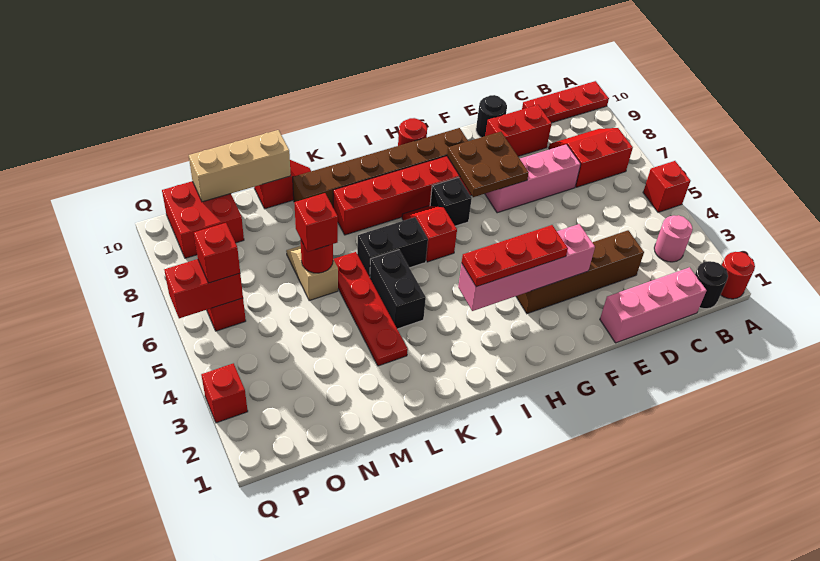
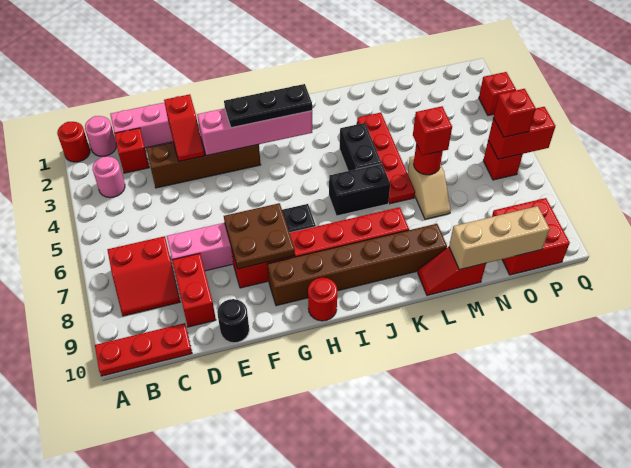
red 1x1 brick [643,161,690,212] -> red 1x1 brick moved to [114,128,149,173]
black 1x1 round brick [695,261,728,309] -> pink 1x1 round brick [85,116,116,156]
red 1x2 brick [485,105,552,156] -> red 1x2 brick turned to [172,253,216,327]
red 1x3 plate [462,225,568,287] -> black 1x3 plate [224,84,312,128]
red 1x2 slope [402,206,457,262] -> red 1x2 slope moved to [164,94,205,161]

